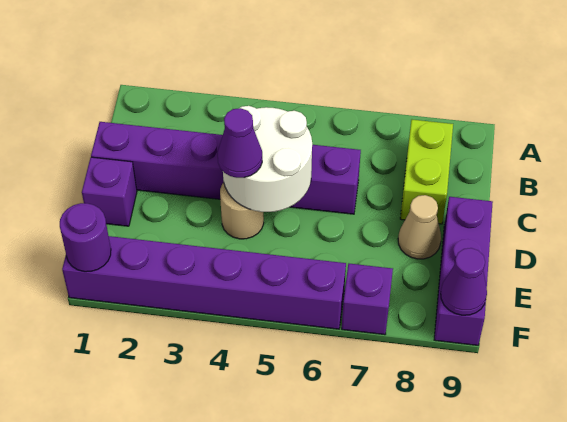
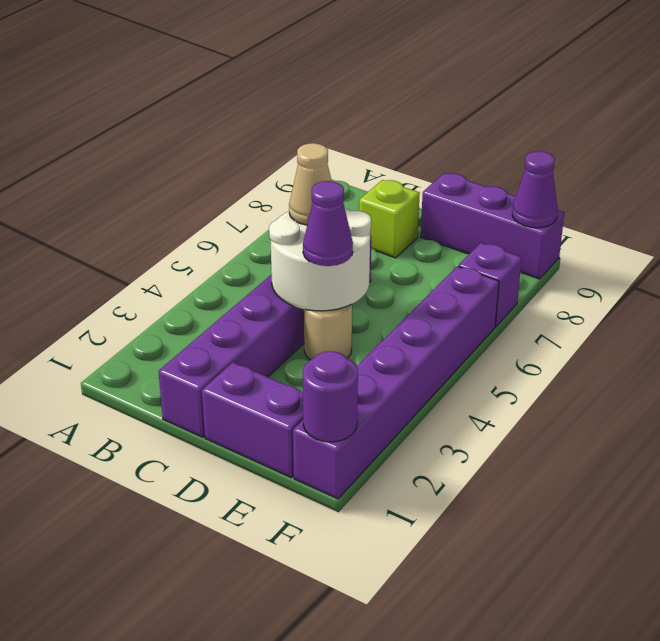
lime 1x2 brick [400,120,453,224] -> lime 1x1 brick [359,180,420,258]
purple 1x1 brick [82,157,137,226] -> purple 1x2 brick [202,362,303,478]
tan 1x1 cone [398,195,441,259] -> tan 1x1 cone moved to [289,143,332,225]

